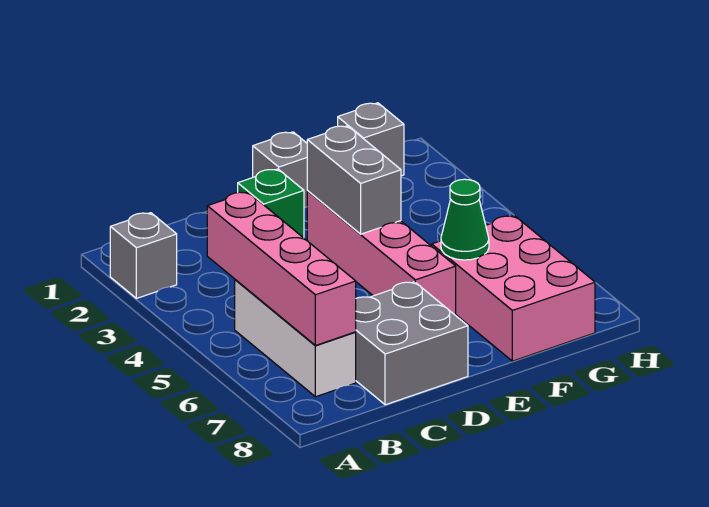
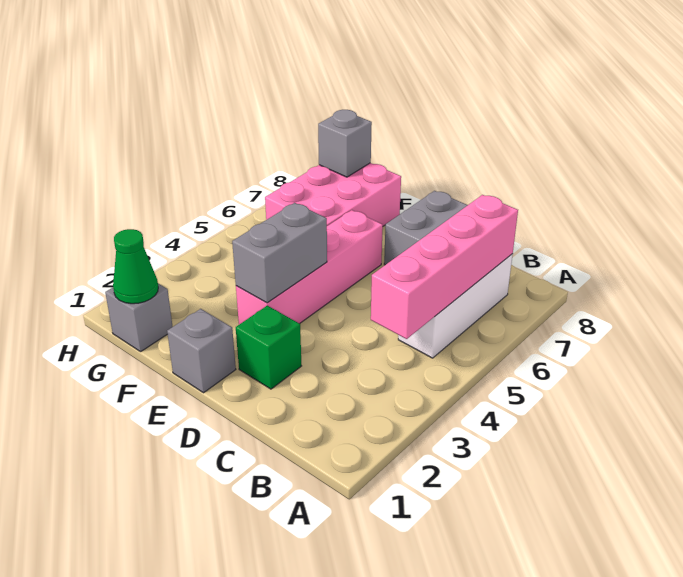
grey 1x1 brick [110,213,177,298] -> grey 1x1 brick moved to [318,110,372,177]
green 1x1 cone [441,179,489,260] -> green 1x1 cone moved to [113,229,158,304]

